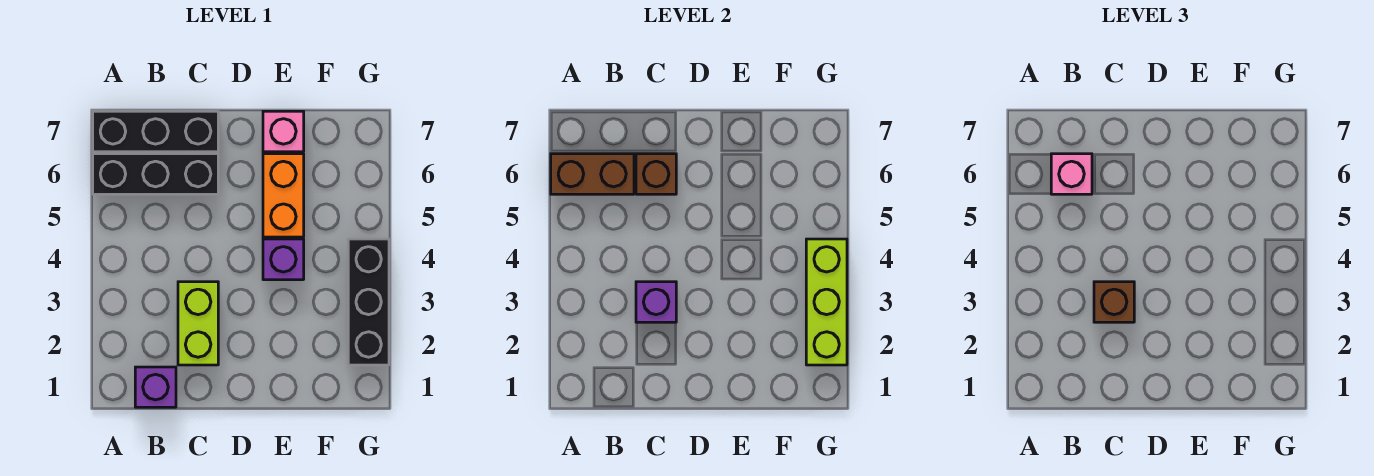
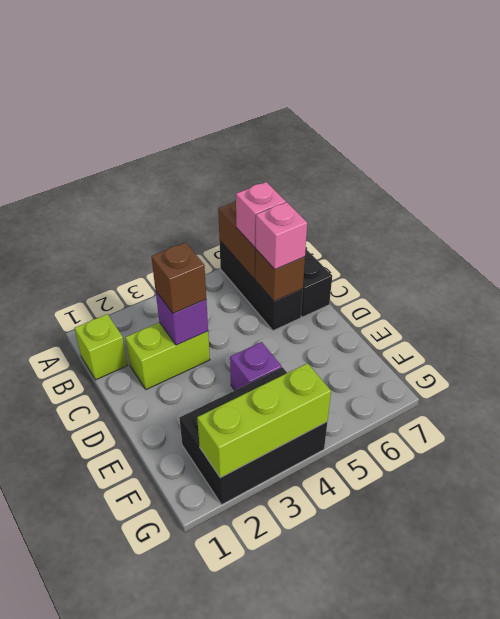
purple 1x1 brick [135,367,176,407] -> lime 1x1 brick [75,314,128,380]
orange 1x2 brick [263,154,304,237] -> none
pink 1x1 brick [263,111,304,152] -> pink 1x1 brick moved to [255,202,307,269]
black 1x3 brick [348,239,389,365] -> black 2x3 brick [179,367,327,504]

